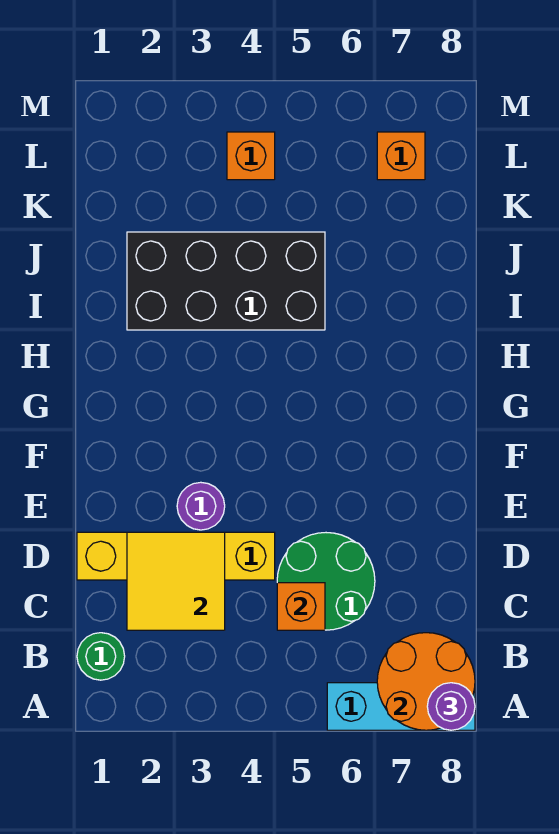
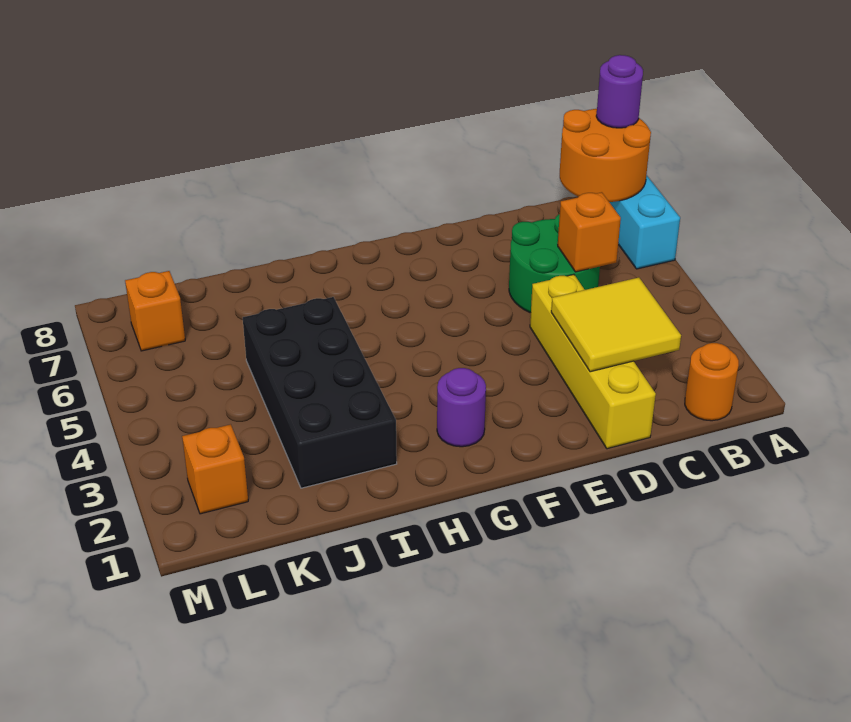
green 1x1 round brick [77,633,125,680] -> orange 1x1 round brick [685,343,739,421]
purple 1x1 round brick [177,482,225,530] -> purple 1x1 round brick moved to [437,368,486,447]
orange 1x1 brick [227,132,275,180] -> orange 1x1 brick moved to [182,424,248,514]

